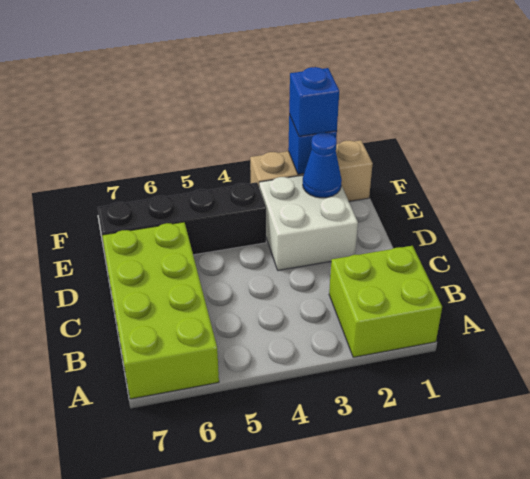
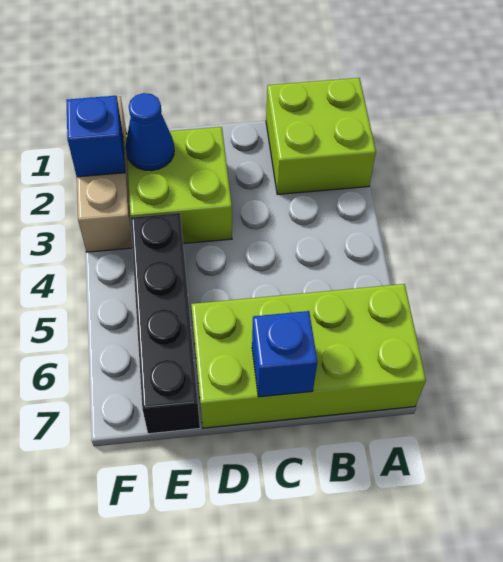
white 2x2 brick [259,175,358,270] -> lime 2x2 brick [126,127,232,244]
blue 1x1 brick [289,67,339,136] -> blue 1x1 brick moved to [252,311,317,397]

